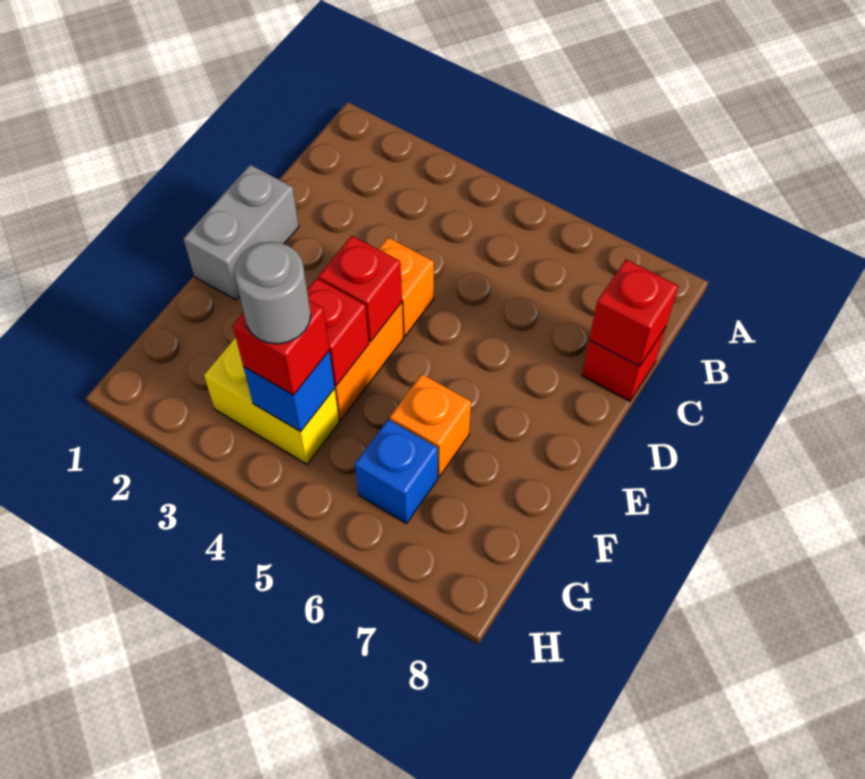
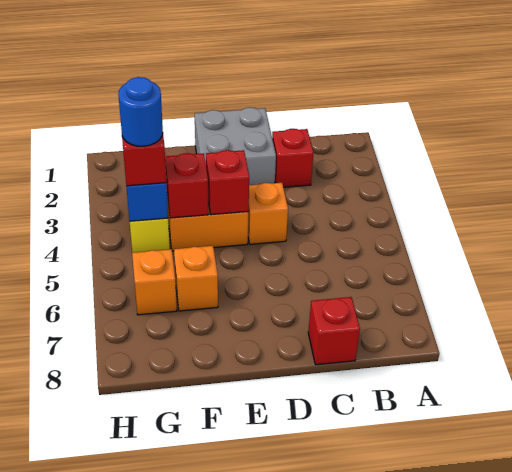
red 1x1 brick [589,260,678,366] -> red 1x1 brick moved to [272,129,314,187]
grey 1x2 brick [183,165,299,300] -> grey 2x2 brick [195,107,276,185]
grey 1x1 round brick [235,242,311,344] -> blue 1x1 round brick [118,77,163,146]
blue 1x1 brick [355,419,438,523] -> orange 1x1 brick [132,249,177,315]

